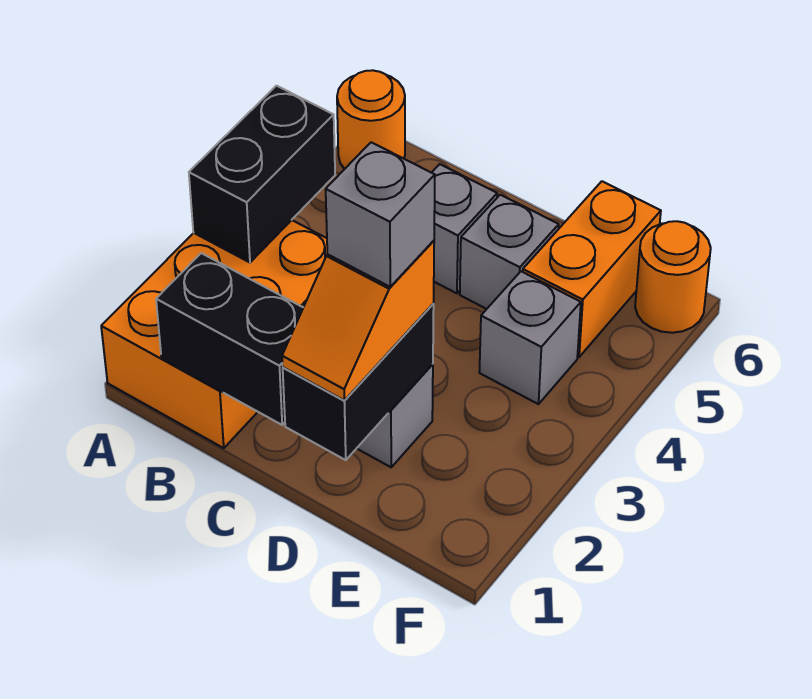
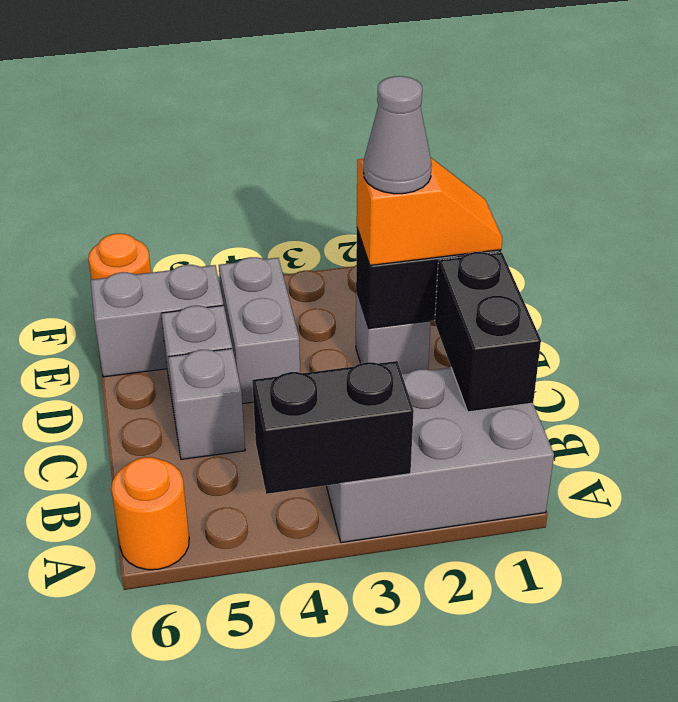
orange 2x3 brick [101,220,328,448] -> grey 2x3 brick [326,367,554,543]
grey 1x1 brick [326,142,435,287] -> grey 1x1 cone [364,76,432,194]
grey 1x1 brick [479,271,581,404] -> grey 1x2 brick [219,257,300,404]
orange 1x2 brick [523,181,661,357] -> grey 1x2 brick [91,265,224,377]

